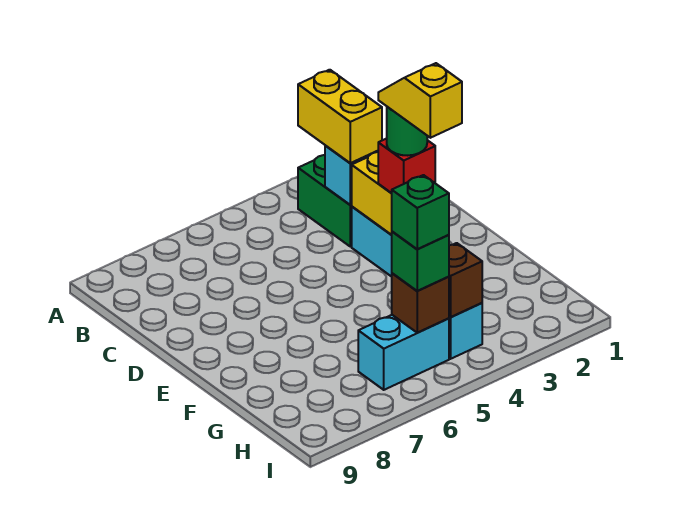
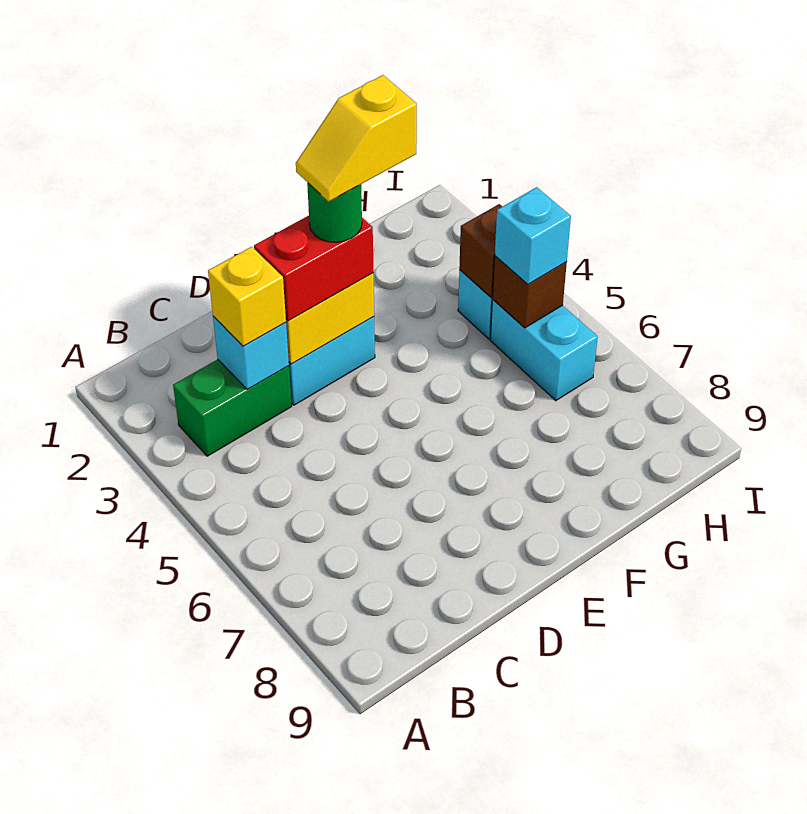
yellow 1x2 brick [298,70,382,163] -> yellow 1x1 brick [208,247,286,346]
red 1x1 brick [378,138,435,193] -> red 1x2 brick [254,216,373,321]
green 1x1 brick [392,232,449,291] -> cyan 1x1 brick [495,187,571,284]
green 1x1 brick [391,175,449,249] -> none

